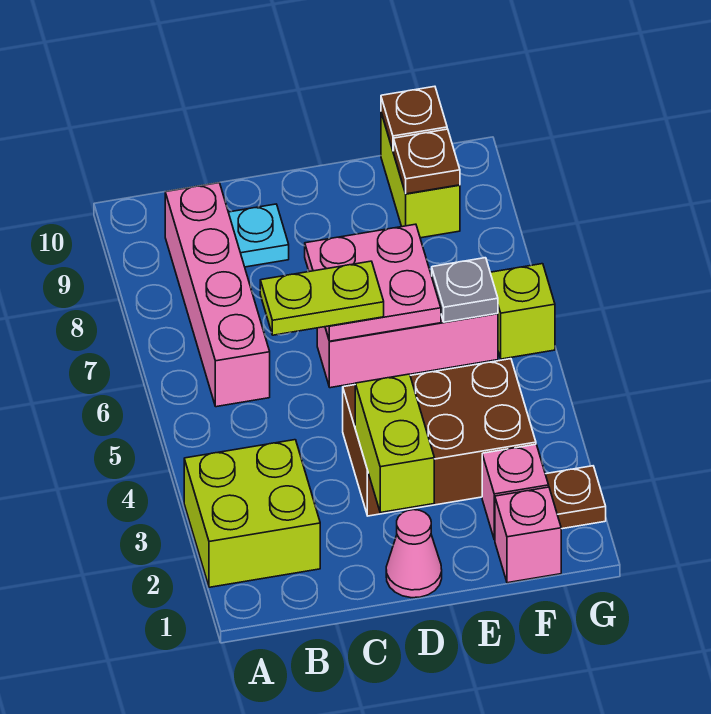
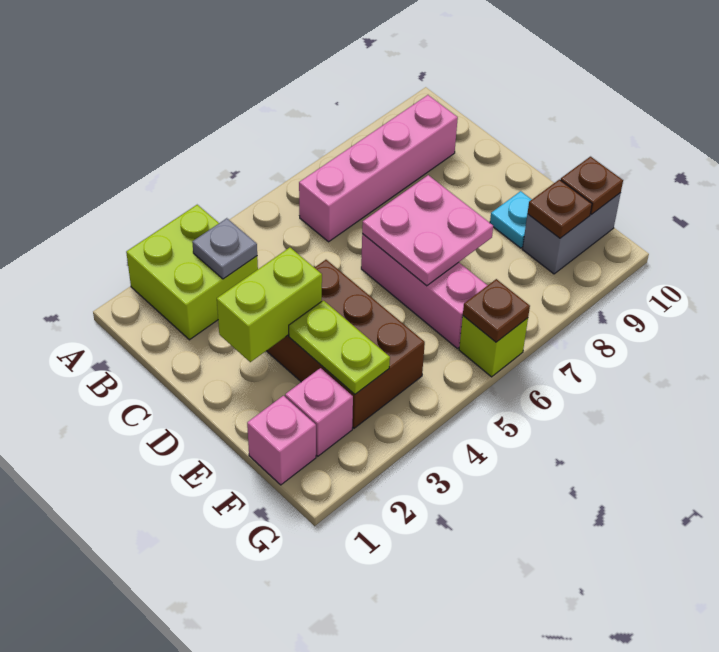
lime 1x2 plate [260,261,384,335] -> lime 1x2 plate moved to [289,300,390,394]
cyan 1x1 plate [228,204,289,267] -> cyan 1x1 plate moved to [490,191,532,248]
pink 1x1 cone [386,510,442,598] -> none
grey 1x1 plate [432,258,498,322] -> grey 1x1 plate moved to [192,218,257,279]
lime 1x2 brick [381,113,460,238] -> grey 1x2 brick [522,193,621,274]
brown 1x1 plate [545,466,606,529] -> brown 1x1 plate moved to [463,279,530,342]

